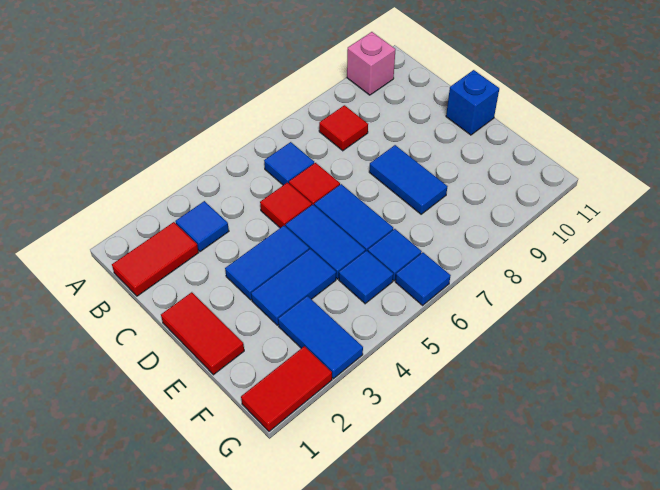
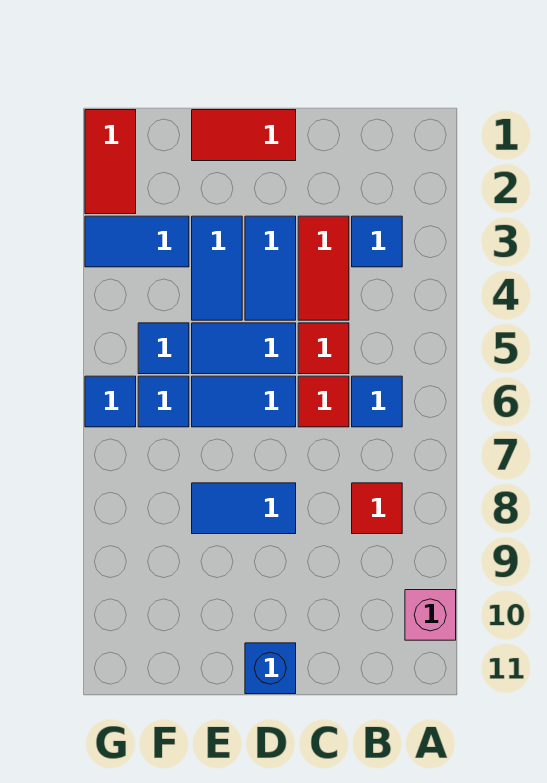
red 1x2 tile [112,222,199,296] -> red 1x2 tile moved to [298,216,349,320]

